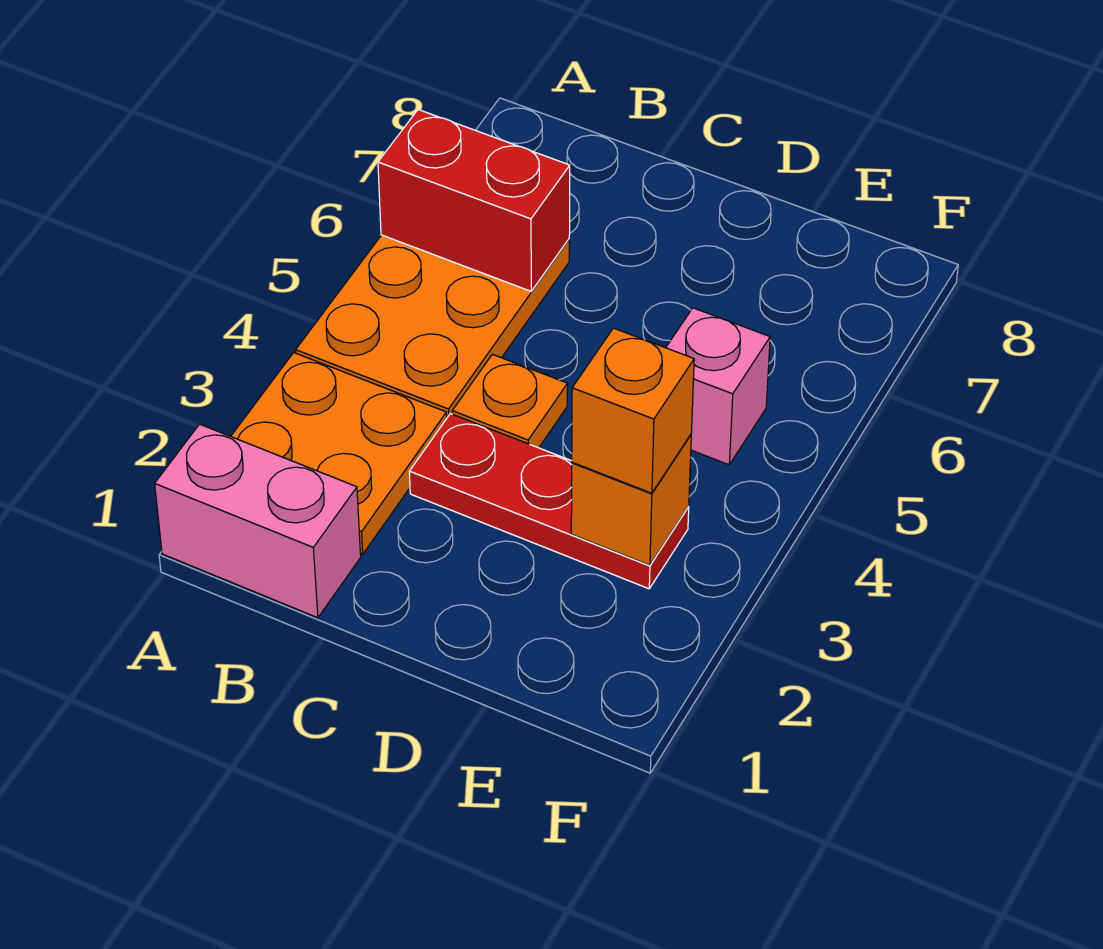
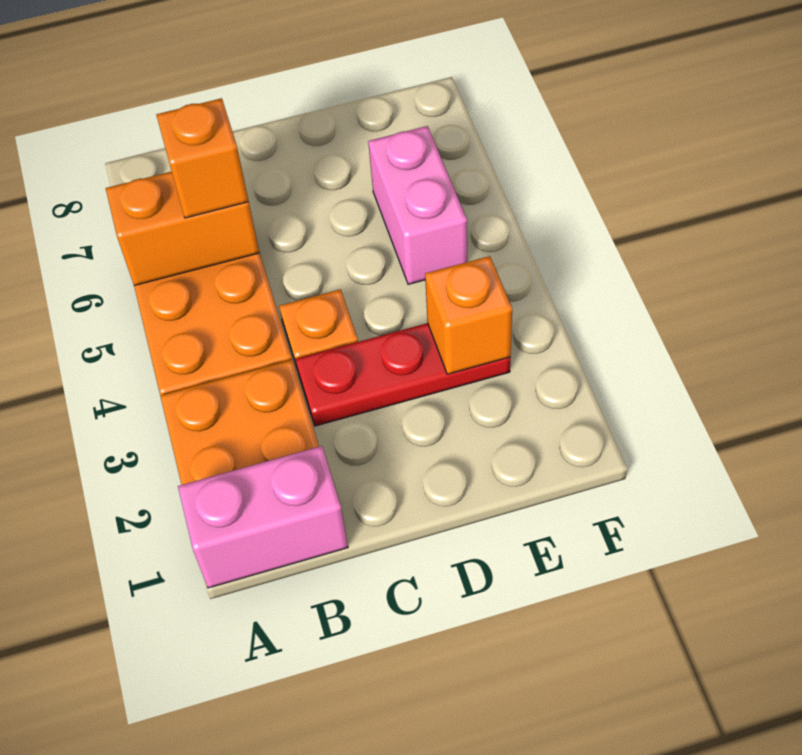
red 1x2 brick [378,110,570,291] -> orange 1x2 brick [106,172,259,286]
orange 1x1 brick [572,328,694,493] -> orange 1x1 brick moved to [156,98,249,218]
pink 1x1 brick [666,308,770,465] -> pink 1x2 brick [368,126,467,284]

